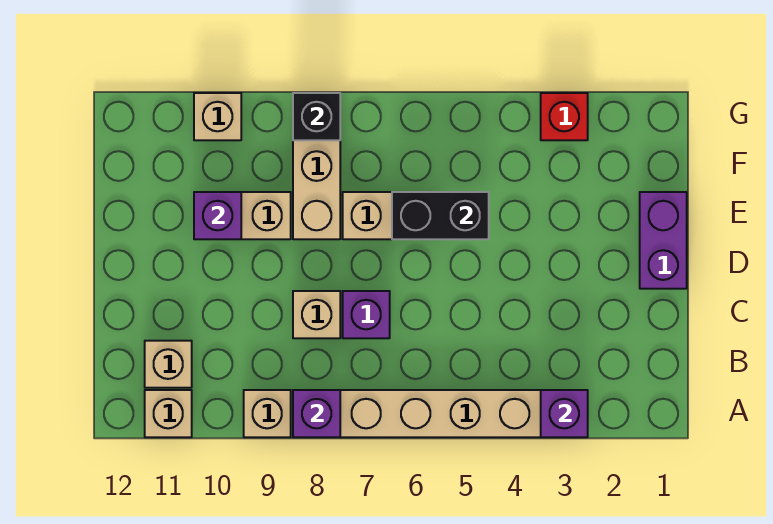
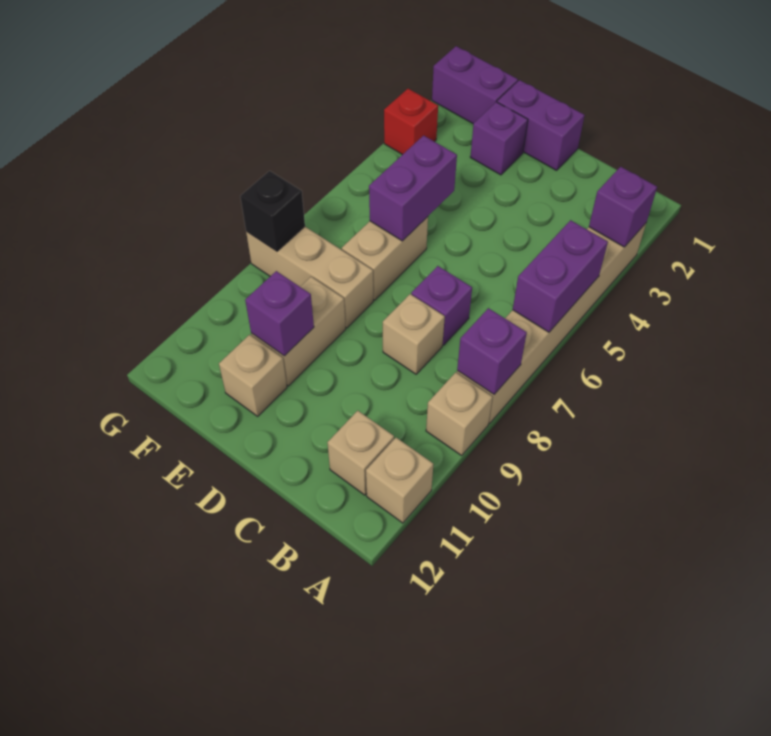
none -> purple 1x2 brick [513,220,608,332]
none -> purple 1x1 brick [470,102,528,175]
black 1x2 brick [392,192,489,239] -> purple 1x2 brick [369,136,457,241]
none -> purple 1x2 brick [432,46,518,124]
tan 1x1 brick [194,93,241,140] -> tan 1x1 brick moved to [219,335,287,416]

